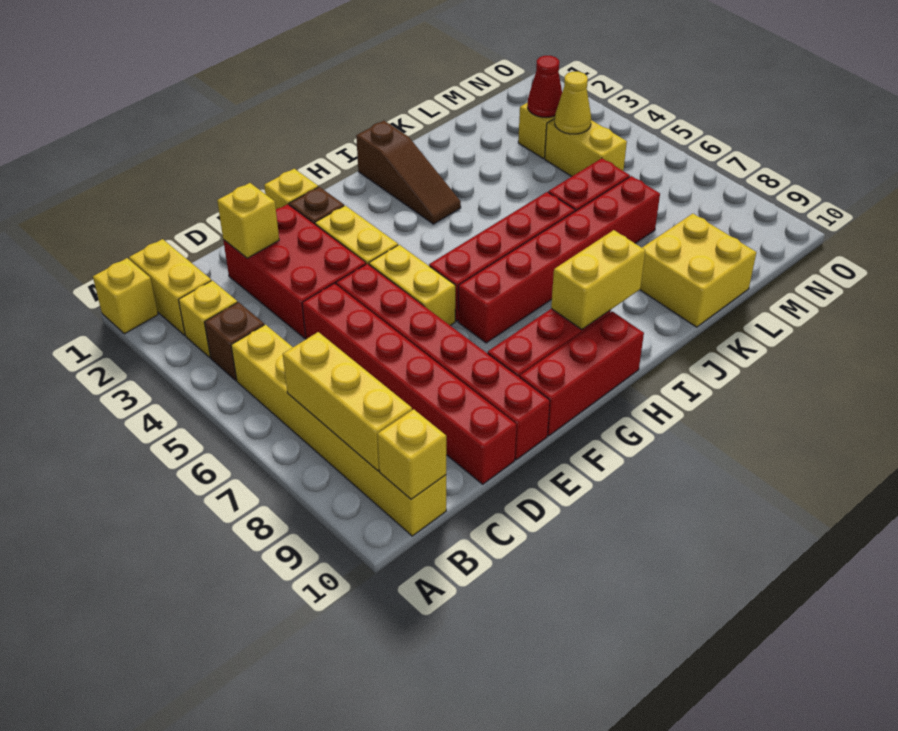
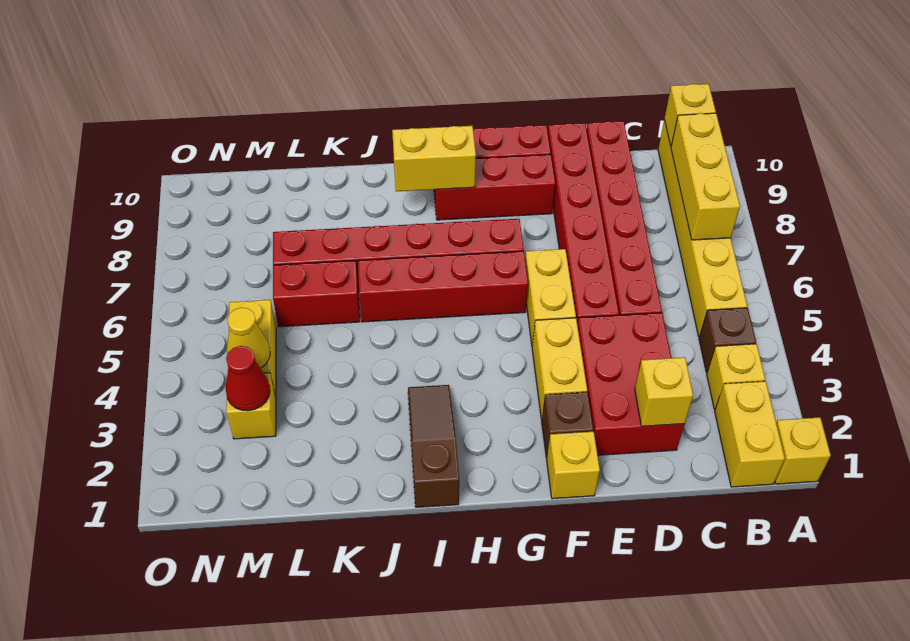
yellow 2x2 brick [640,214,756,327] -> none

